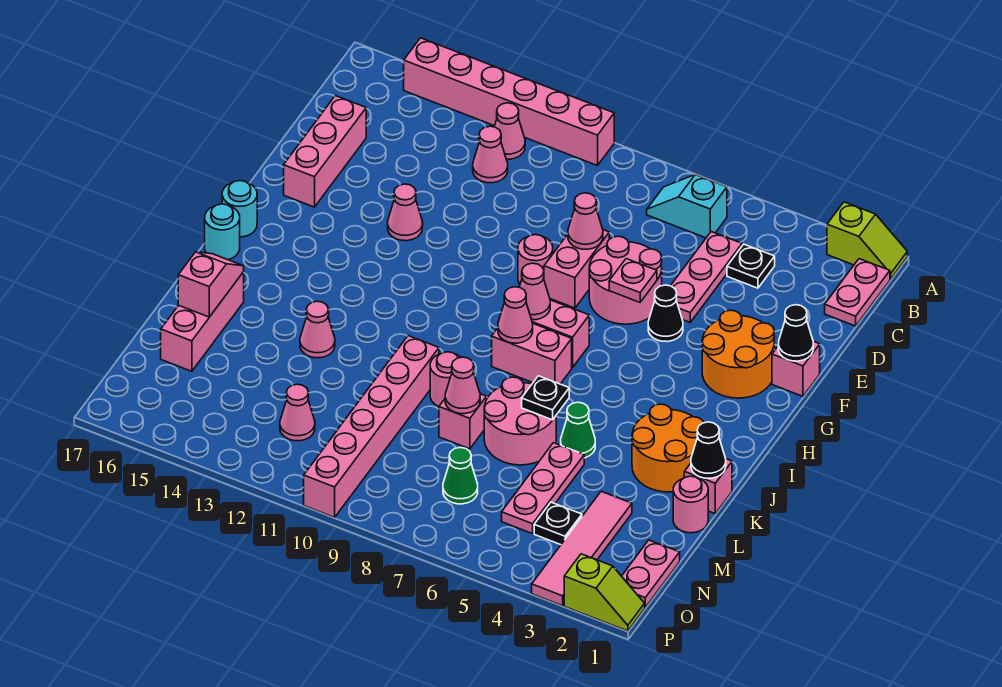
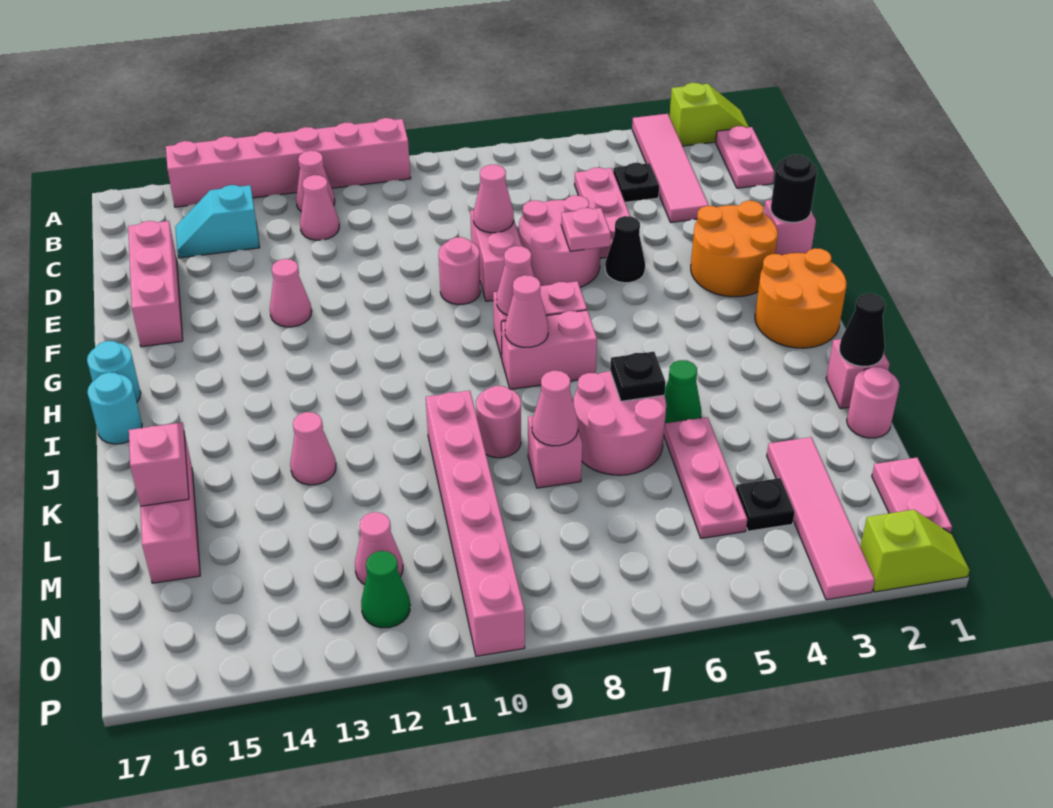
none -> pink 1x4 tile [632,114,709,222]
cyan 1x2 slope [647,175,727,238] -> cyan 1x2 slope moved to [175,185,260,258]
black 1x1 cone [778,305,813,361] -> black 1x1 round brick [771,155,817,222]
orange 2x2 round brick [632,404,704,492] -> orange 2x2 round brick moved to [755,248,847,348]
green 1x1 cone [443,448,478,504] -> green 1x1 cone moved to [361,551,410,628]

